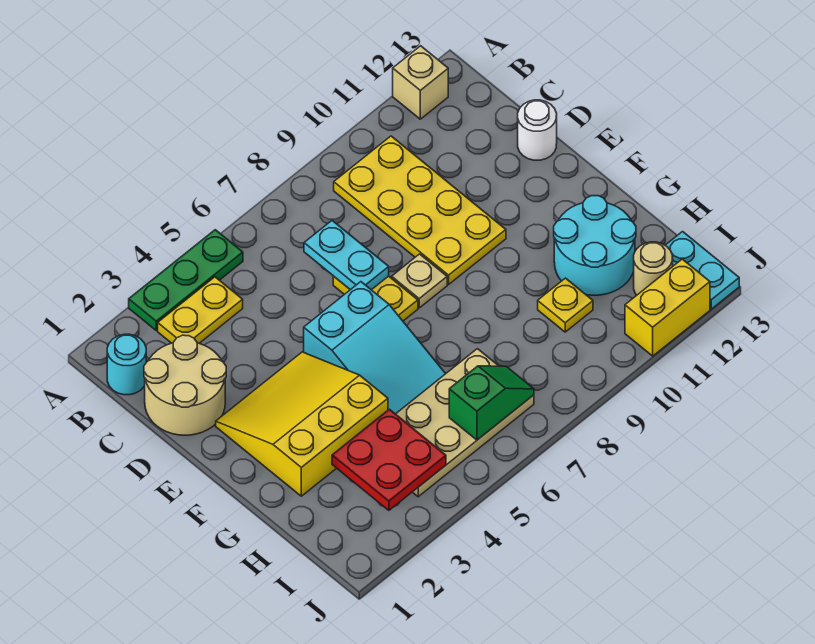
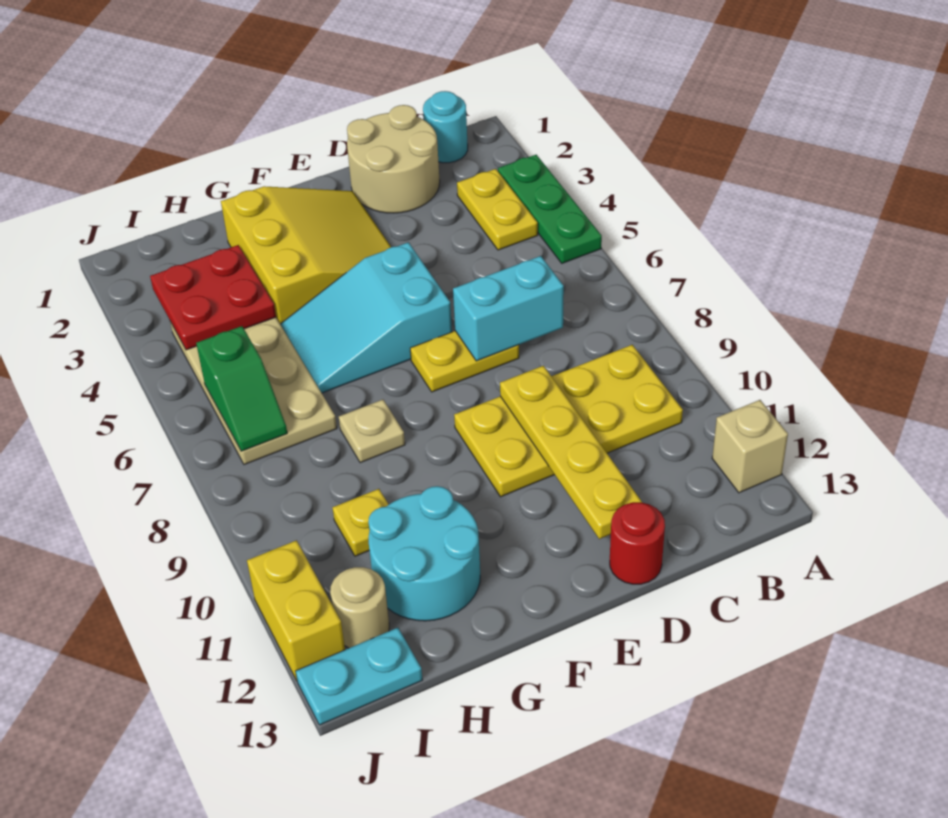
cyan 1x2 plate [304,221,389,290] -> cyan 1x2 brick [453,256,564,361]
none -> yellow 1x4 plate [500,366,643,539]
white 1x1 round brick [518,100,557,160] -> red 1x1 round brick [610,502,665,584]
tan 1x1 plate [392,254,447,308] -> tan 1x1 plate moved to [339,400,405,463]

